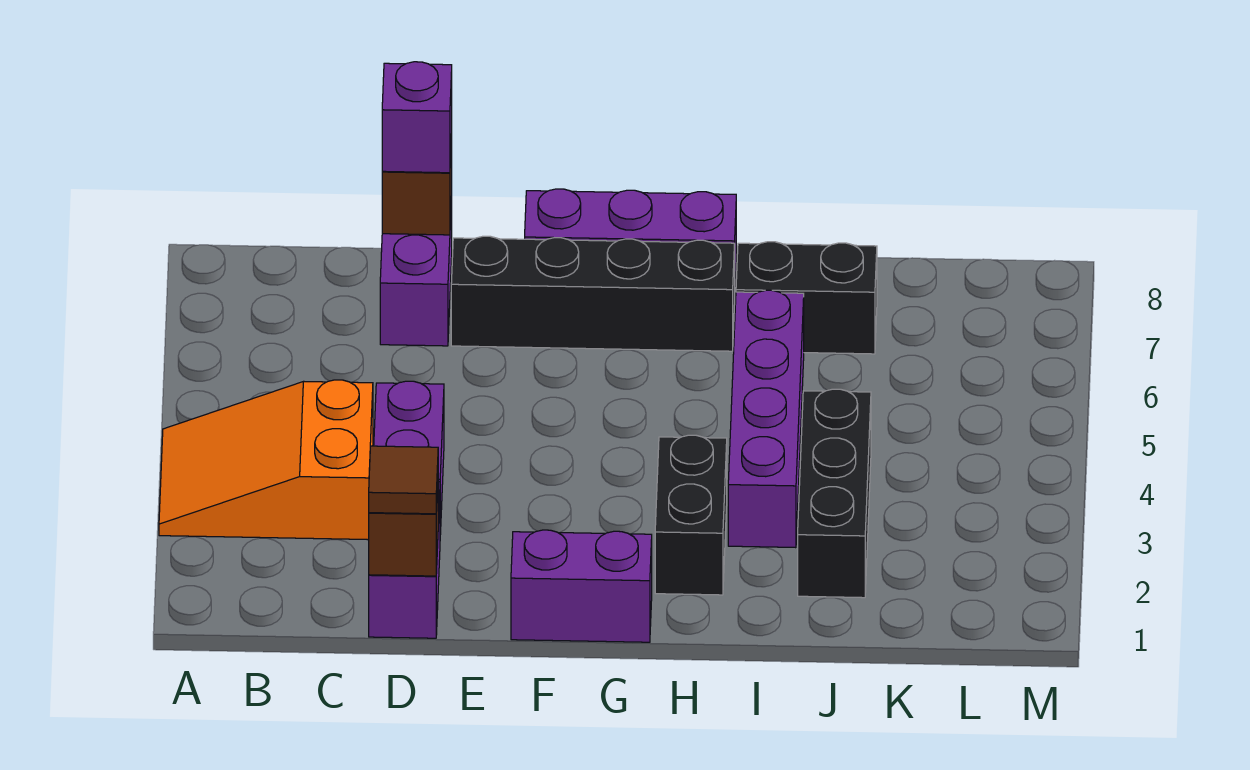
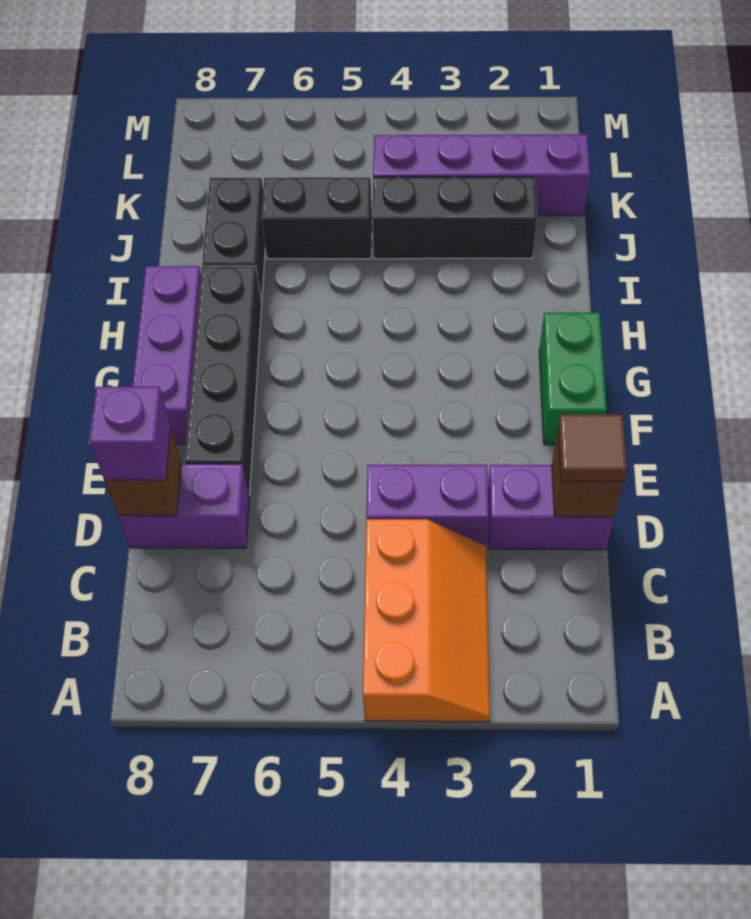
orange 2x3 slope [159,380,373,540] -> orange 2x3 slope turned to [363,519,490,722]
purple 1x2 brick [511,530,652,642] -> green 1x2 brick [539,313,607,445]
black 1x2 brick [655,435,727,595] -> black 1x2 brick moved to [261,177,372,259]
purple 1x4 brick [728,290,804,548] -> purple 1x4 brick moved to [373,134,590,216]

